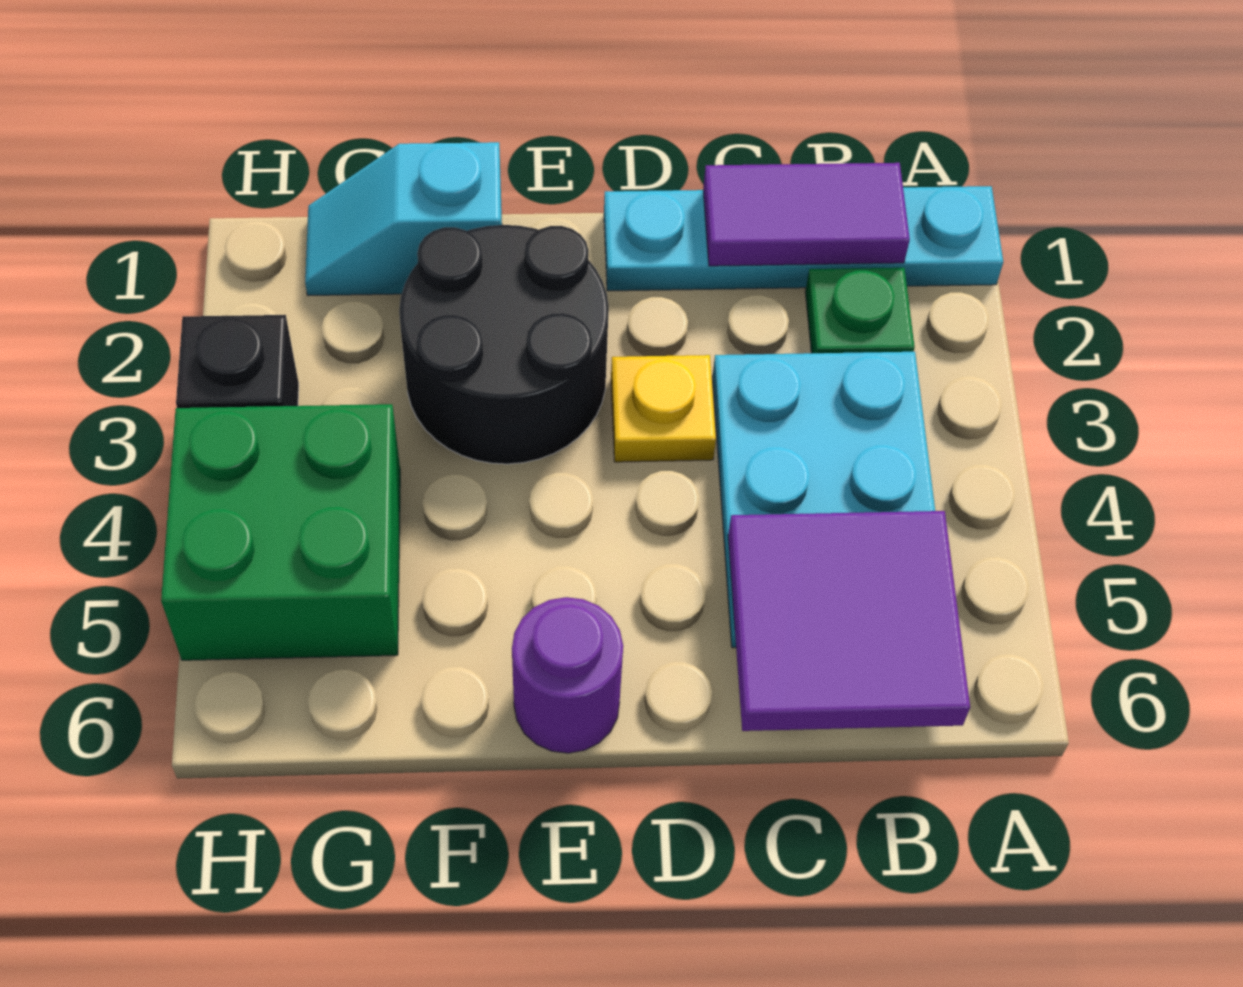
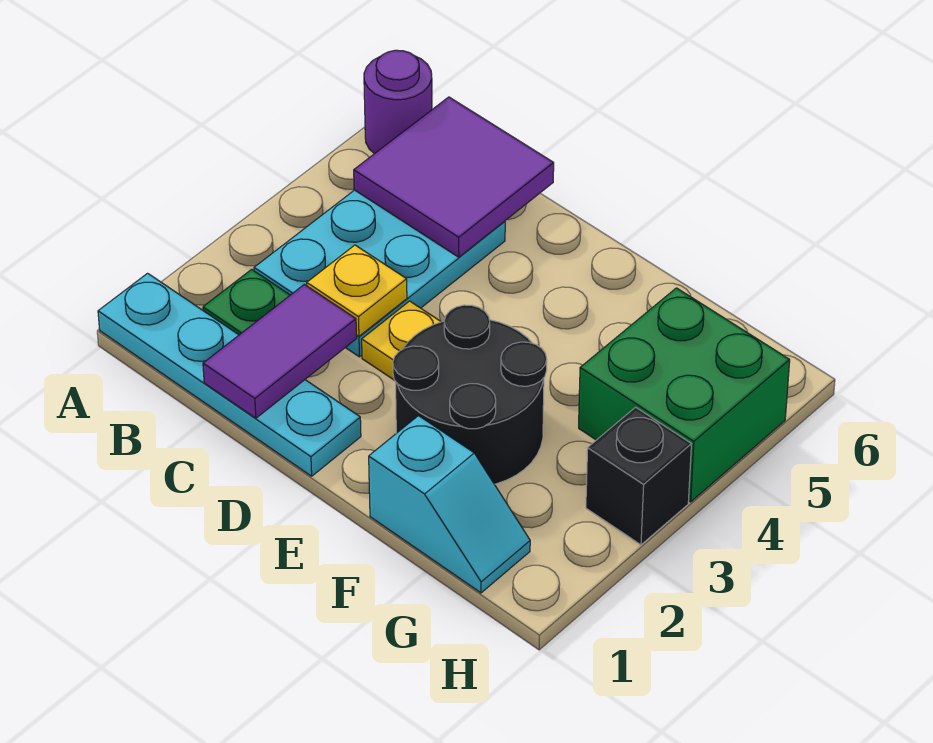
purple 1x2 tile [703,163,910,266] -> purple 1x2 tile turned to [203,284,357,418]
none -> yellow 1x1 plate [307,245,407,336]
purple 1x1 round brick [512,597,623,753] -> purple 1x1 round brick moved to [364,50,432,154]

